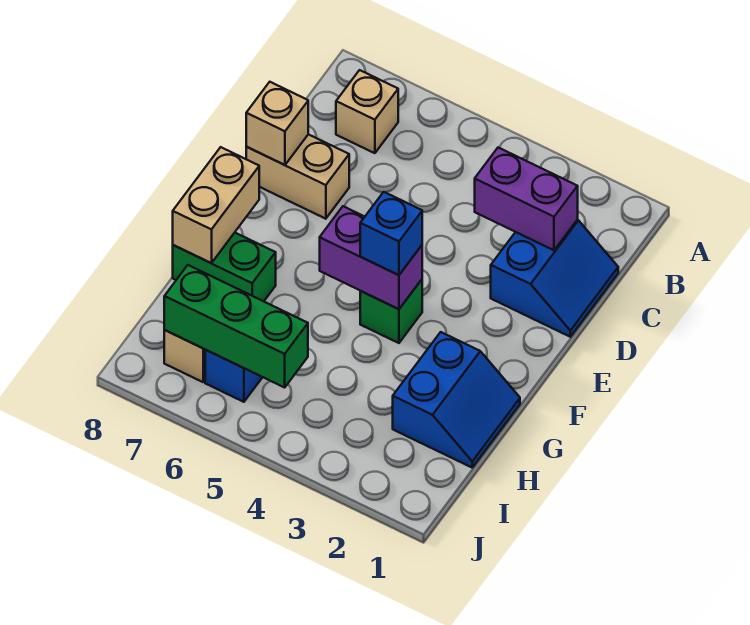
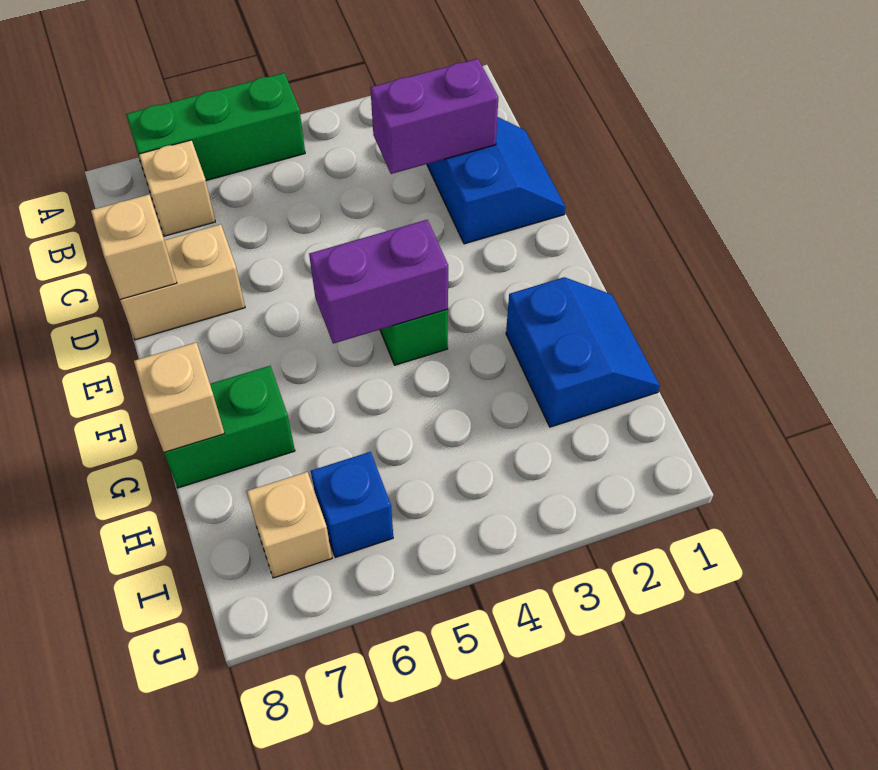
blue 1x1 brick [360,192,422,275] -> none
tan 1x2 brick [173,147,259,263] -> tan 1x1 brick [134,342,225,452]
green 1x3 brick [164,265,308,387] -> green 1x3 brick moved to [126,73,305,181]

